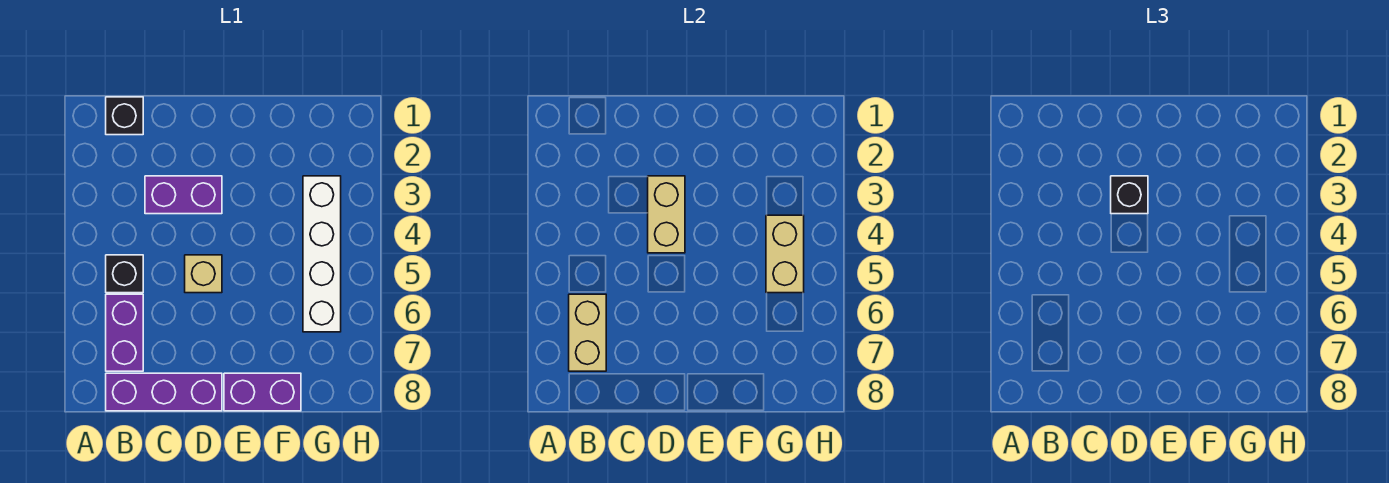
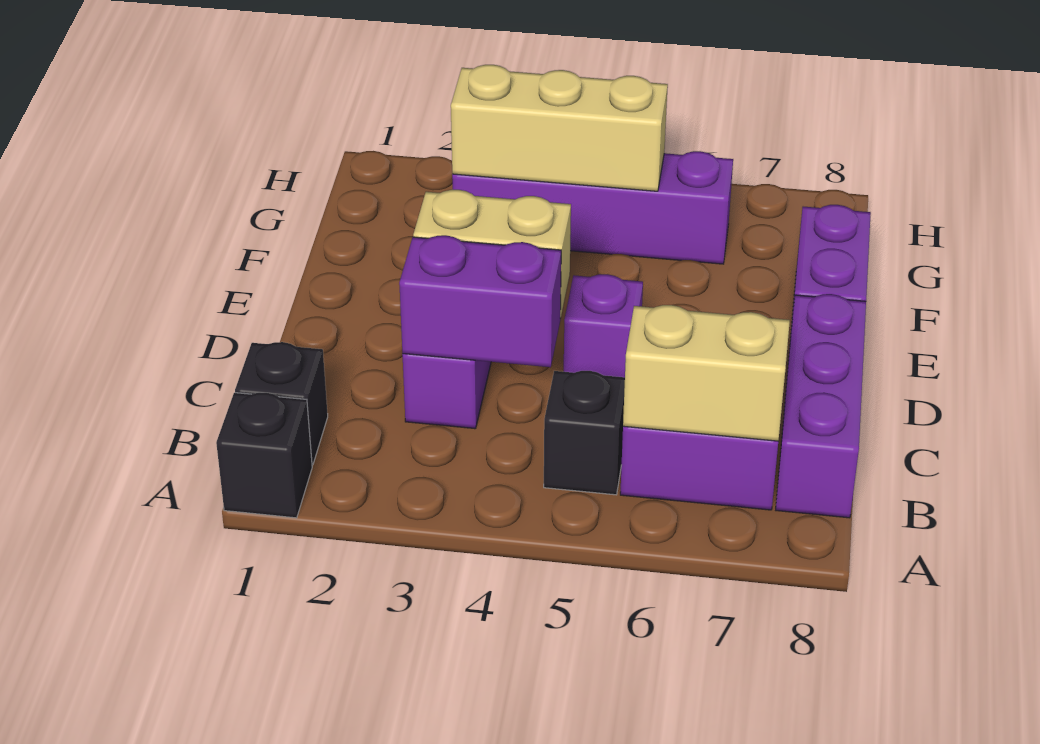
none -> purple 1x2 brick [399,235,561,367]
black 1x1 brick [1111,176,1148,214] -> black 1x1 brick moved to [216,393,312,518]
tan 1x1 brick [185,255,222,293] -> purple 1x1 brick [564,274,643,377]
white 1x4 brick [303,176,341,332] -> purple 1x4 brick [452,151,733,264]
tan 1x2 brick [766,215,804,293] -> tan 1x3 brick [451,65,668,191]

